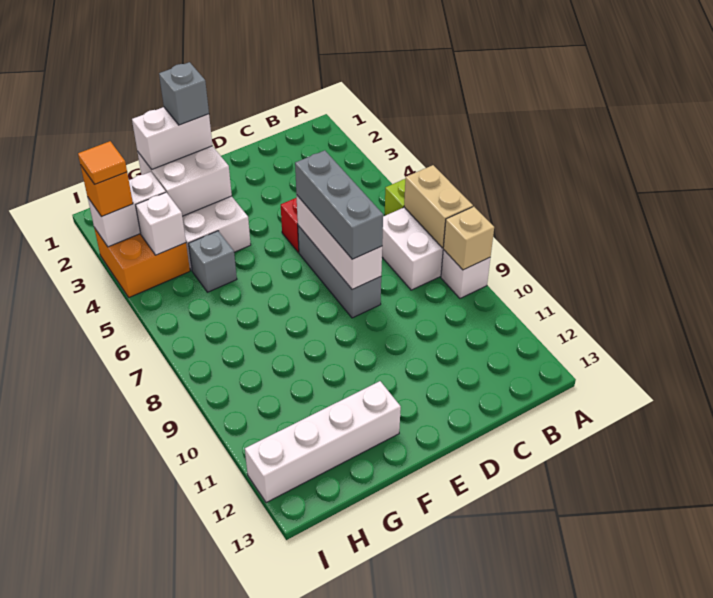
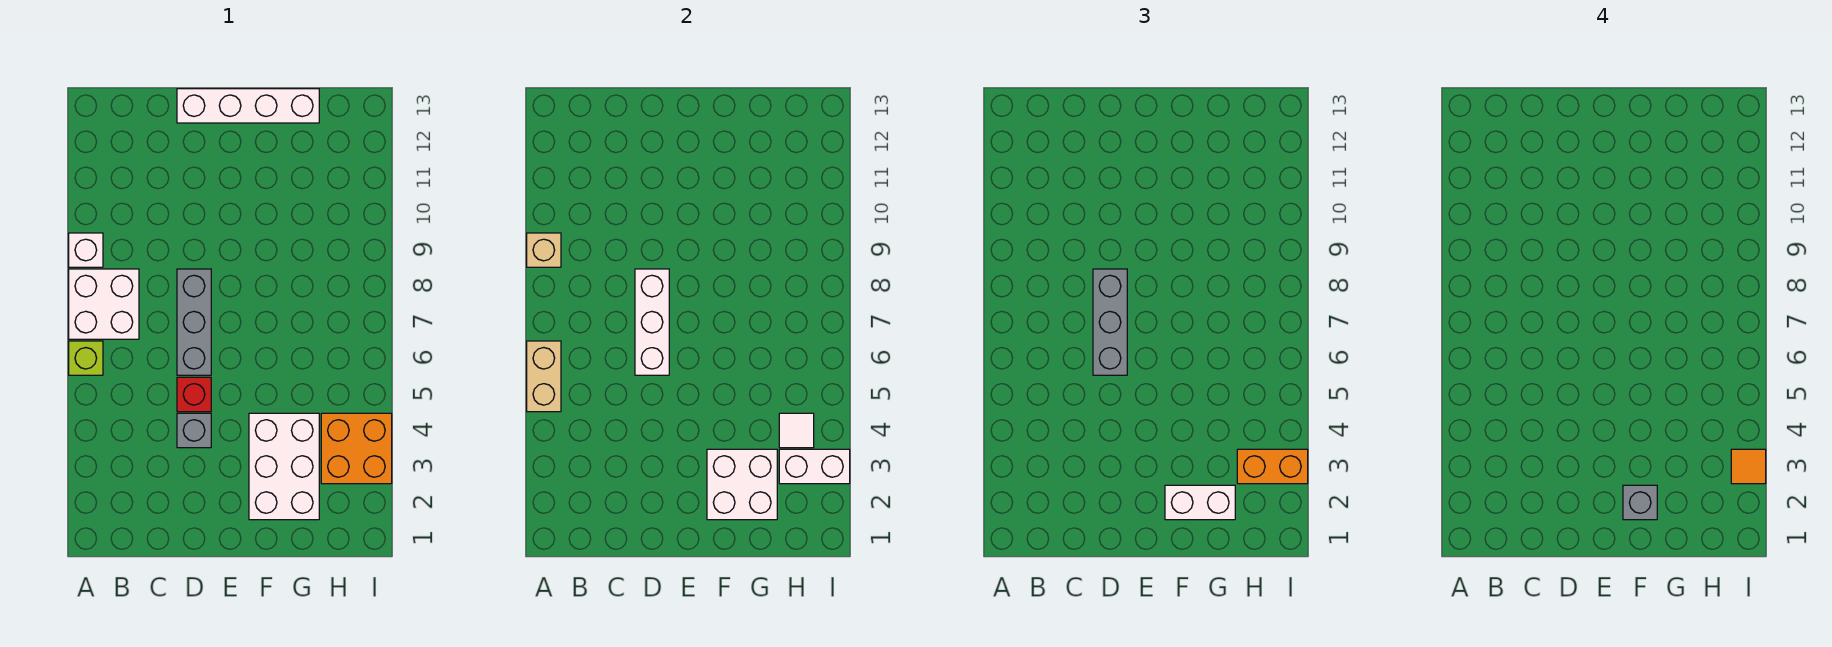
tan 1x2 brick [404,165,473,248] -> tan 1x2 brick moved to [527,341,561,412]
white 1x4 brick [245,381,401,503] -> white 1x4 brick moved to [177,89,319,123]
grey 1x1 brick [188,231,237,292] -> grey 1x1 brick moved to [177,413,211,448]
white 1x1 brick [136,192,186,255] -> white 1x1 tile [779,413,814,448]
orange 1x1 brick [81,166,133,217] -> orange 1x2 brick [1237,449,1308,484]

